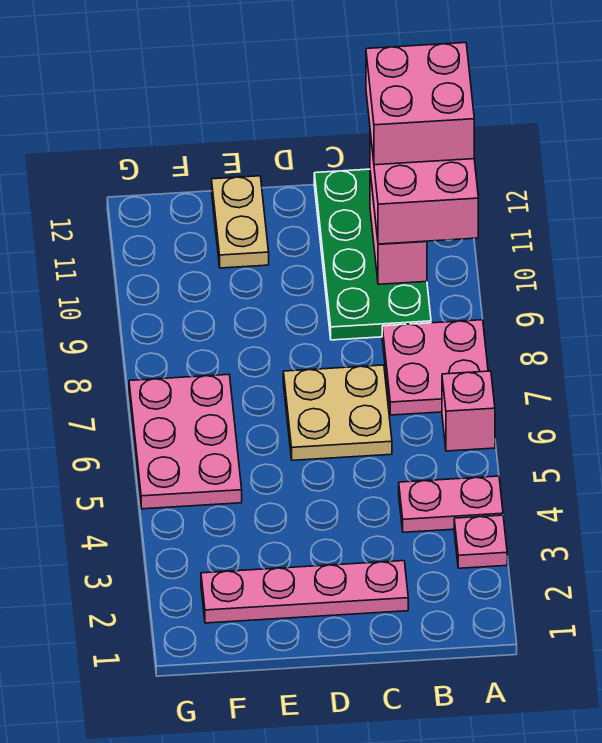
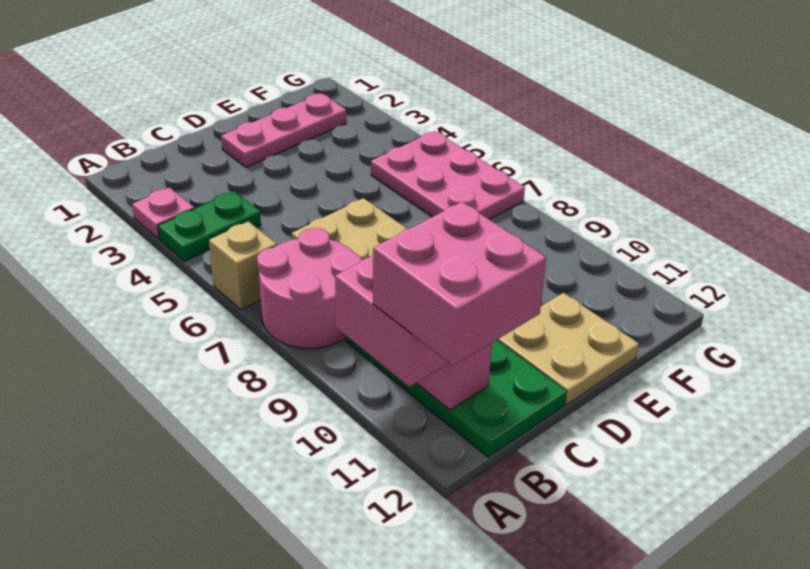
pink 1x2 plate [399,476,503,532] -> green 1x2 plate [158,191,261,261]
pink 1x1 brick [442,371,495,451] -> tan 1x1 brick [209,221,277,310]
pink 2x2 plate [382,320,488,415] -> pink 2x2 round brick [257,228,362,348]
pink 1x4 plate [201,561,408,623] -> pink 1x3 plate [221,94,346,167]
tan 1x2 plate [212,176,269,268] -> tan 2x2 plate [497,293,639,405]

